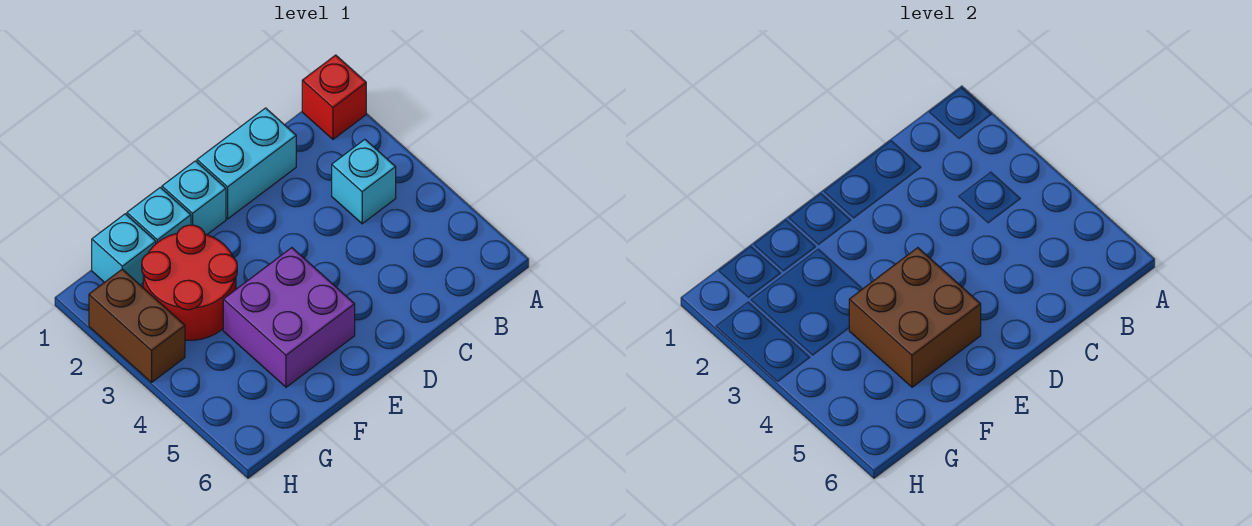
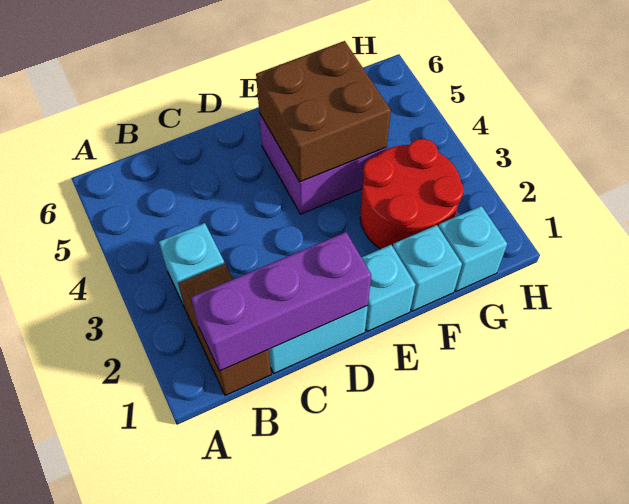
red 1x1 brick [302,55,366,139] -> none
none -> purple 1x3 brick [191,232,371,371]
brown 1x2 brick [89,269,185,382] -> brown 1x2 brick moved to [178,264,271,395]

